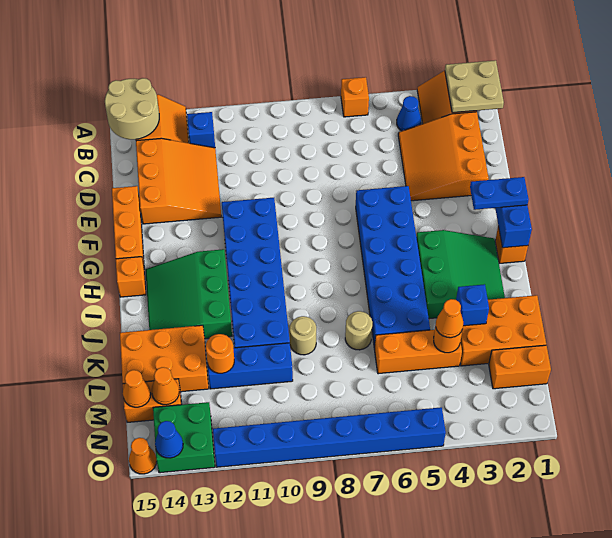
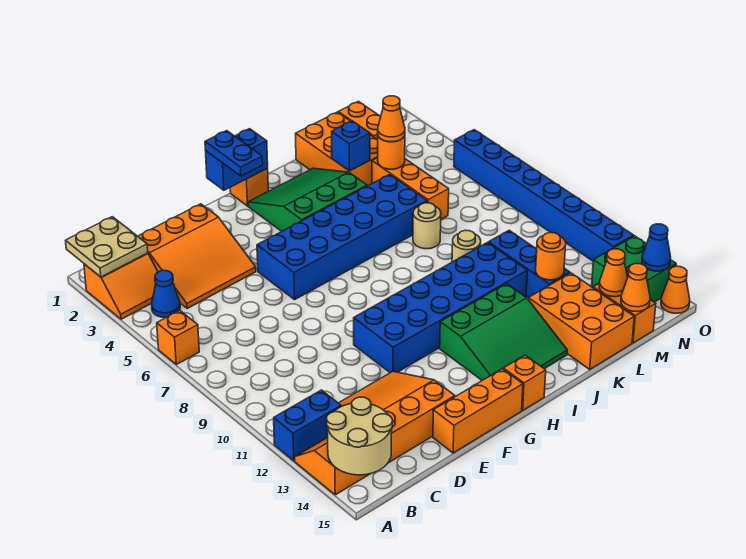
blue 1x1 brick [187,112,215,148] -> blue 1x2 brick [274,390,341,461]

